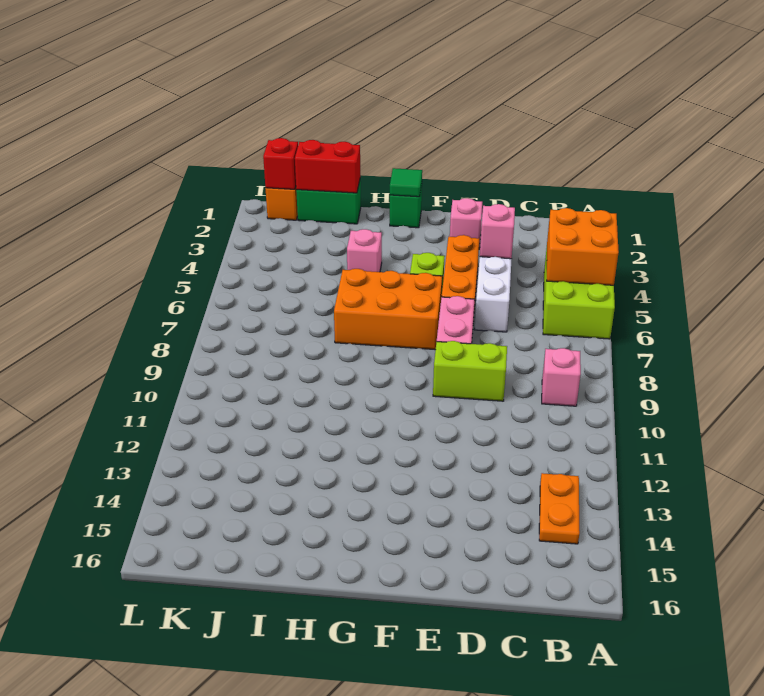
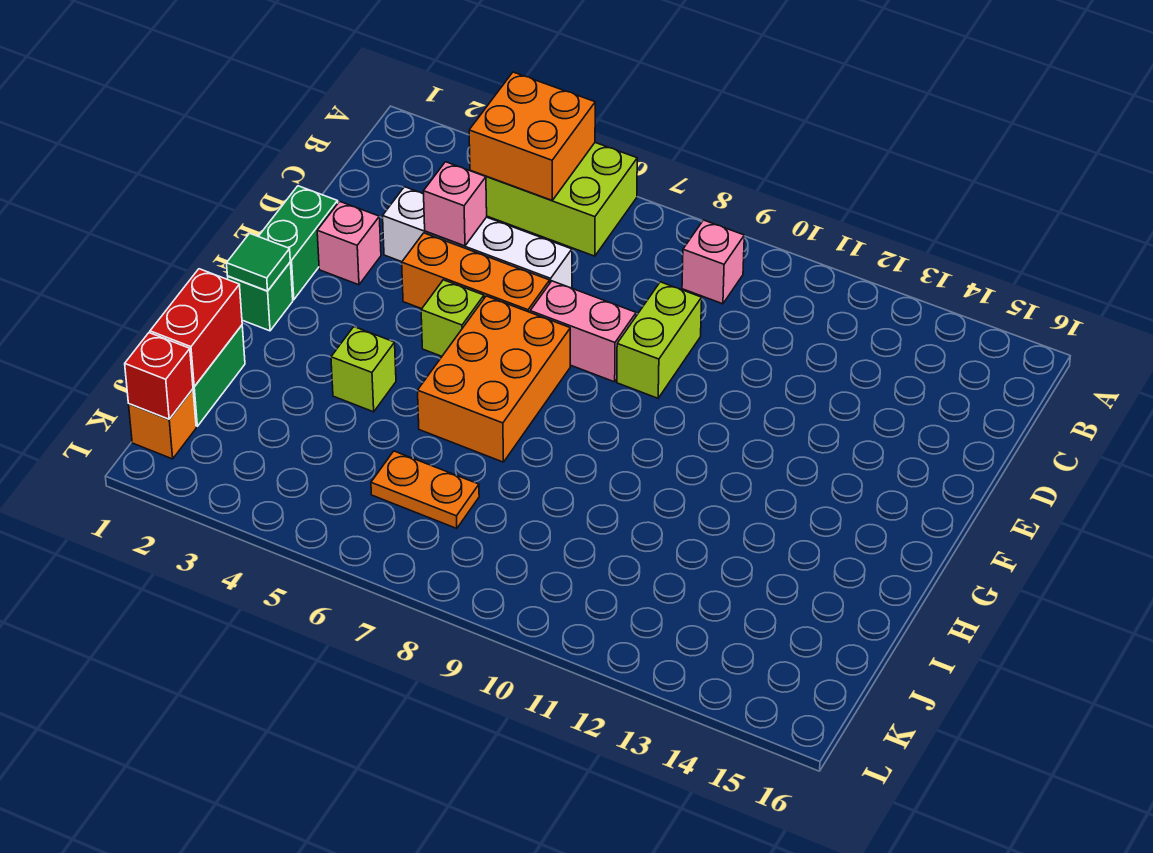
orange 1x2 plate [539,473,580,544] -> orange 1x2 plate moved to [371,451,479,529]
none -> green 1x2 brick [258,186,338,300]
pink 1x1 brick [347,229,382,272] -> lime 1x1 brick [331,327,396,412]

